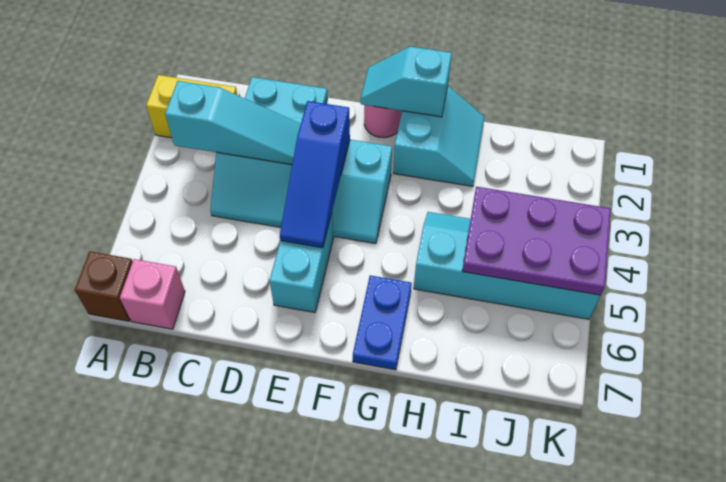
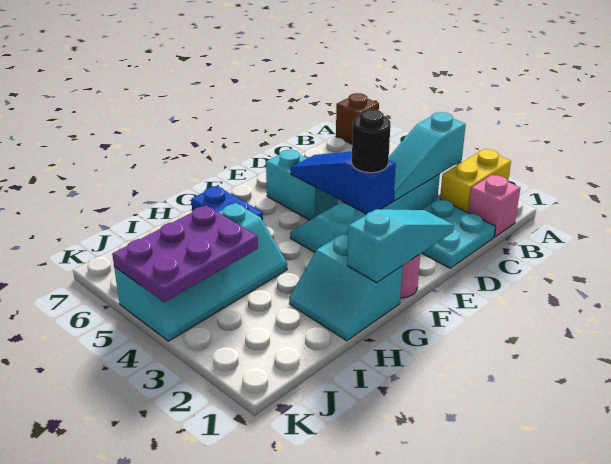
pink 1x1 brick [120,259,185,329] -> pink 1x1 brick moved to [468,175,520,237]
none -> black 1x1 round brick [352,110,391,173]
cyan 1x2 slope [361,47,452,117] -> cyan 1x3 slope [347,209,454,282]

